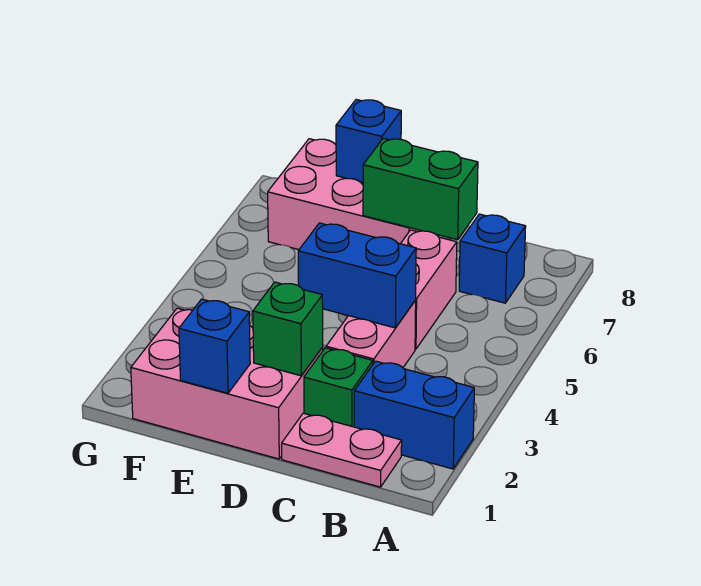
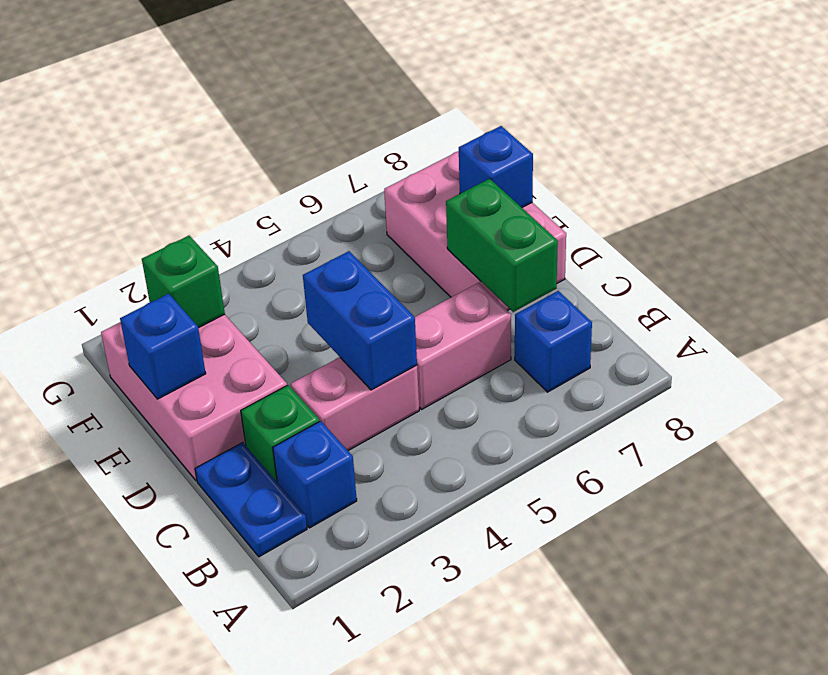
blue 1x2 brick [354,361,474,469] -> blue 1x1 brick [273,421,357,528]
pink 1x2 plate [282,413,402,487] -> blue 1x2 plate [195,443,307,557]
green 1x1 brick [253,282,323,376] -> green 1x1 brick moved to [142,236,225,328]

